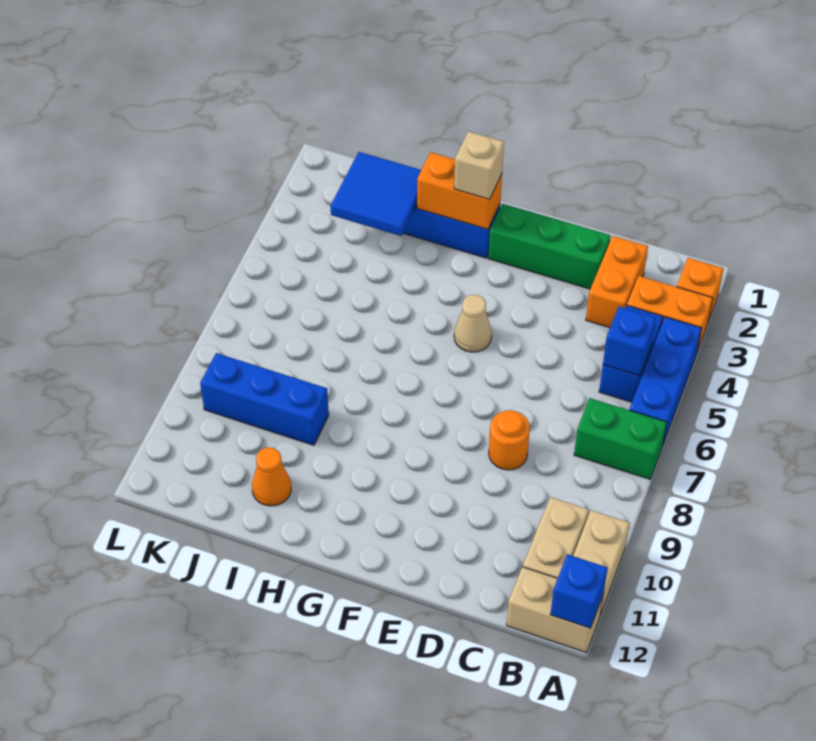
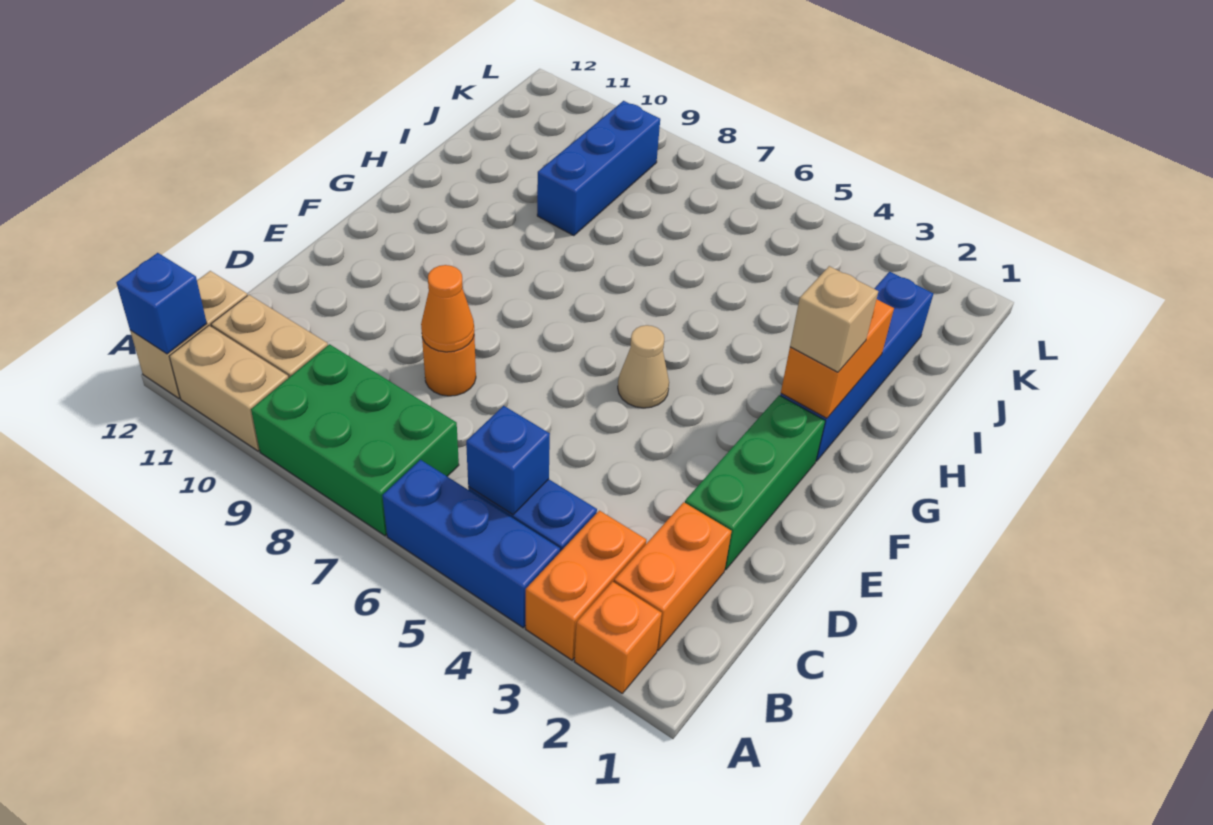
green 1x2 brick [574,398,667,479] -> green 2x3 brick [251,344,459,536]
orange 1x2 brick [586,236,648,328] -> orange 1x2 brick turned to [614,502,732,650]
blue 2x2 tile [331,152,421,236] -> none
orange 1x1 cone [252,447,291,506] -> orange 1x1 cone moved to [421,265,474,352]

